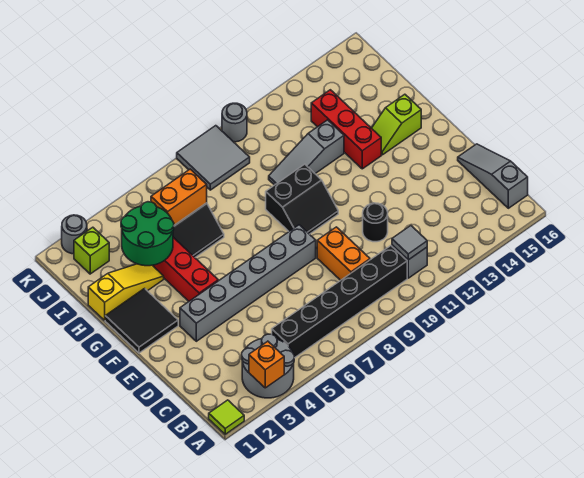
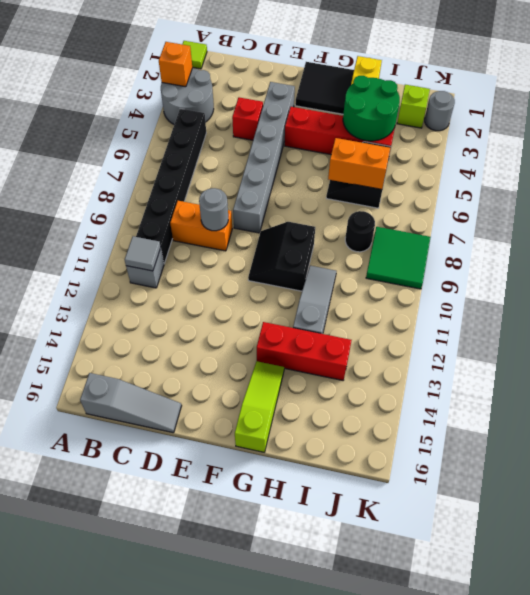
none -> red 1x1 brick [232,97,263,140]
black 1x1 round brick [363,203,388,242] -> black 1x1 round brick moved to [345,211,375,252]
lime 1x2 slope [372,94,421,155] -> lime 1x3 slope [235,361,284,452]
orange 1x2 brick [151,169,207,225] -> orange 1x2 brick turned to [328,138,390,189]
grey 2x2 tile [177,126,250,190] -> green 2x2 tile [366,227,431,289]
grey 1x1 round brick [222,103,247,142] -> grey 1x1 round brick moved to [199,188,228,231]

